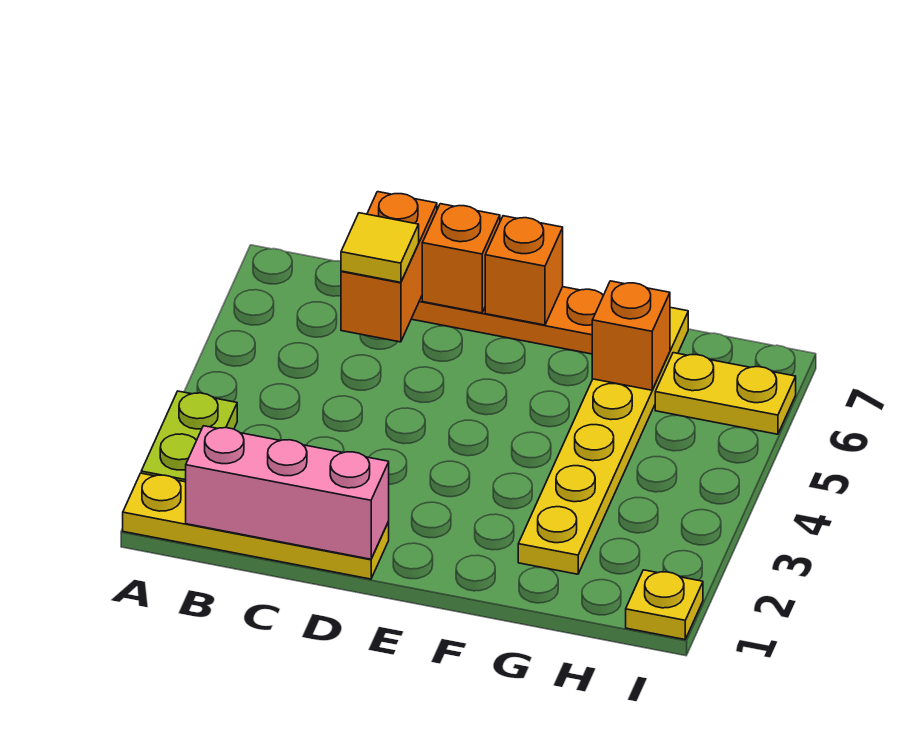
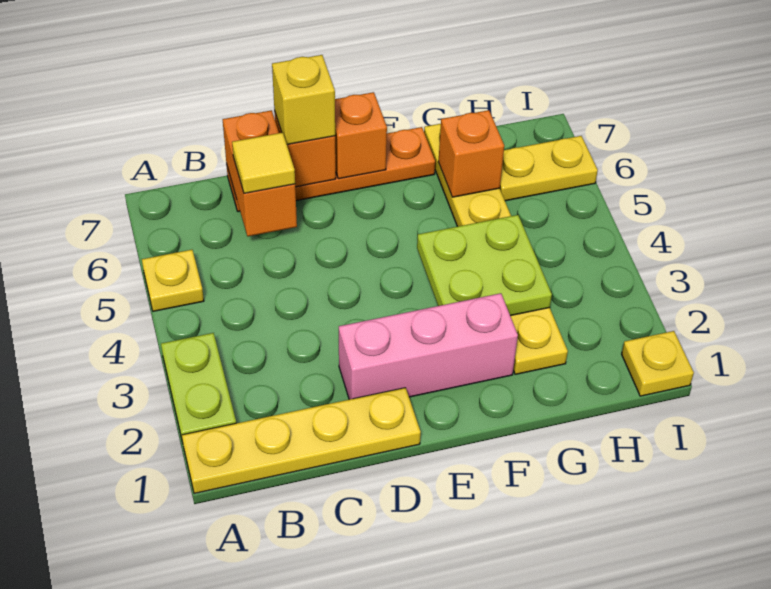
none -> yellow 1x1 plate [142,250,204,311]
pink 1x3 brick [186,426,389,559] -> pink 1x3 brick moved to [339,293,518,399]
none -> yellow 1x1 brick [272,55,335,144]
none -> lime 2x2 plate [417,215,552,316]

